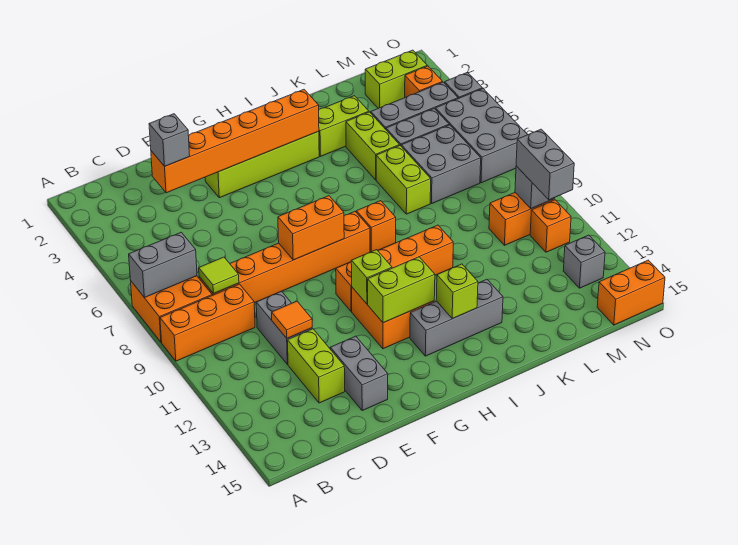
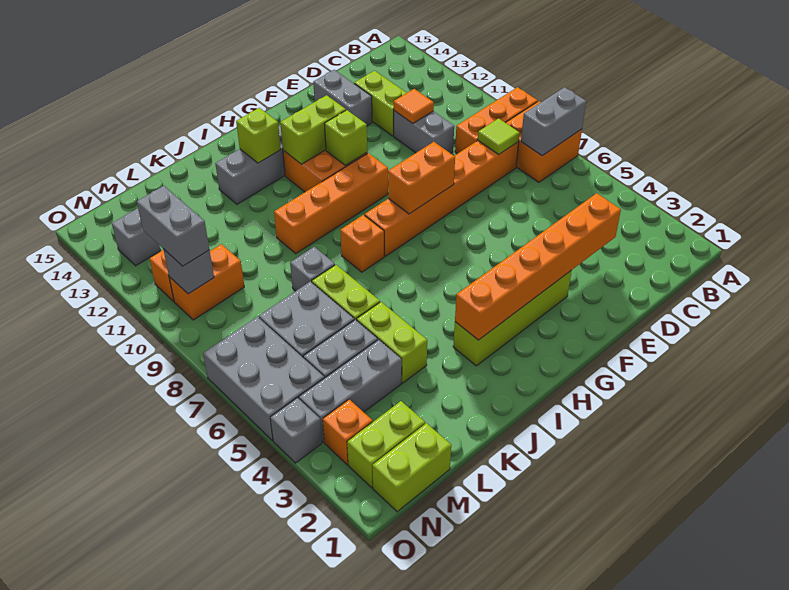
grey 1x1 brick [149,114,190,166] -> grey 1x1 brick moved to [290,247,335,291]
lime 1x2 brick [319,96,369,156] -> lime 1x2 brick moved to [372,423,451,512]
orange 1x2 brick [597,260,665,325] -> none

